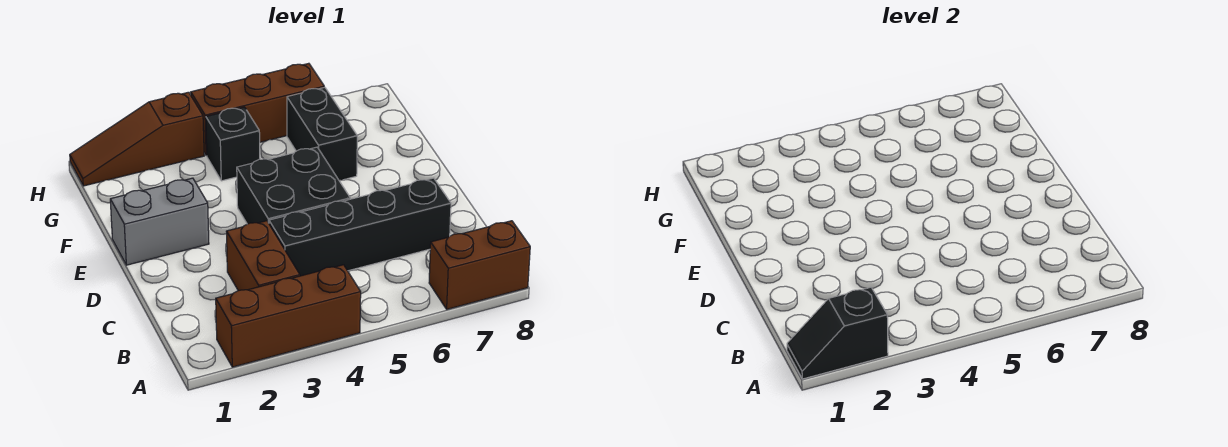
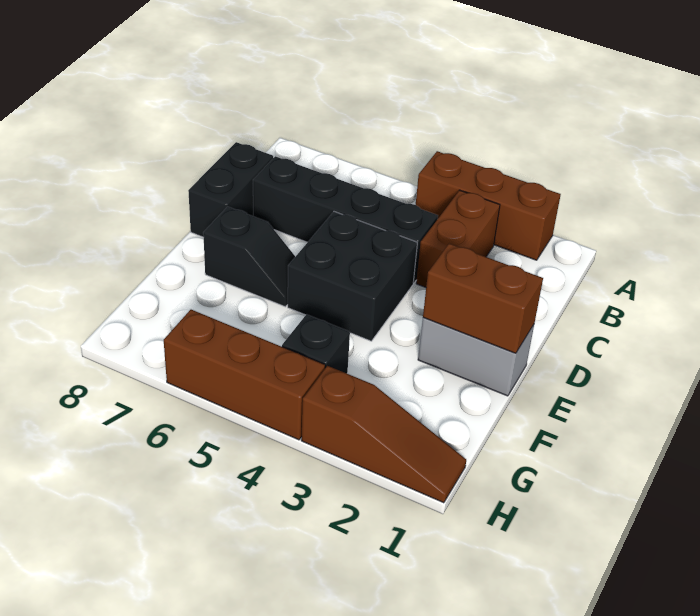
black 1x2 slope [787,287,888,379] -> black 1x2 slope moved to [203,207,295,307]
brown 1x2 brick [429,221,530,309] -> brown 1x2 brick moved to [423,243,543,353]
black 1x2 brick [287,87,357,181] -> black 1x2 brick moved to [188,142,273,237]

